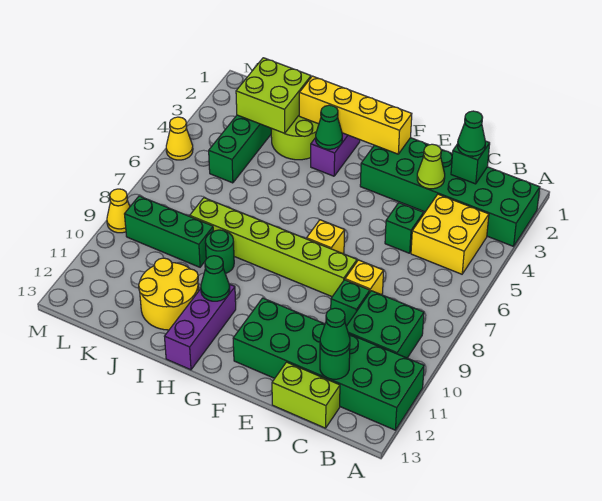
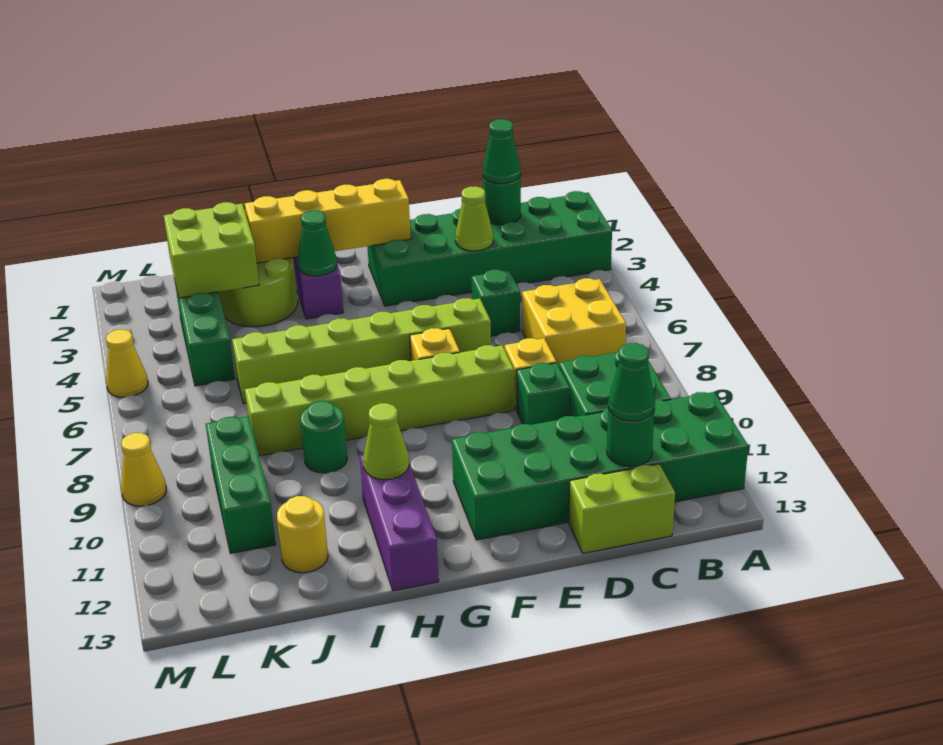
yellow 2x2 brick [411,194,489,274] -> yellow 2x2 brick moved to [522,278,626,366]
green 1x1 brick [451,141,490,184] -> green 1x1 round brick [483,176,521,225]
none -> lime 1x6 brick [232,298,491,404]
green 1x1 cone [201,256,230,301] -> lime 1x1 cone [363,403,409,480]
yellow 2x2 round brick [139,258,198,330] -> yellow 1x1 round brick [277,496,328,573]
green 1x3 brick [125,196,213,267] -> green 1x3 brick turned to [206,416,276,553]

